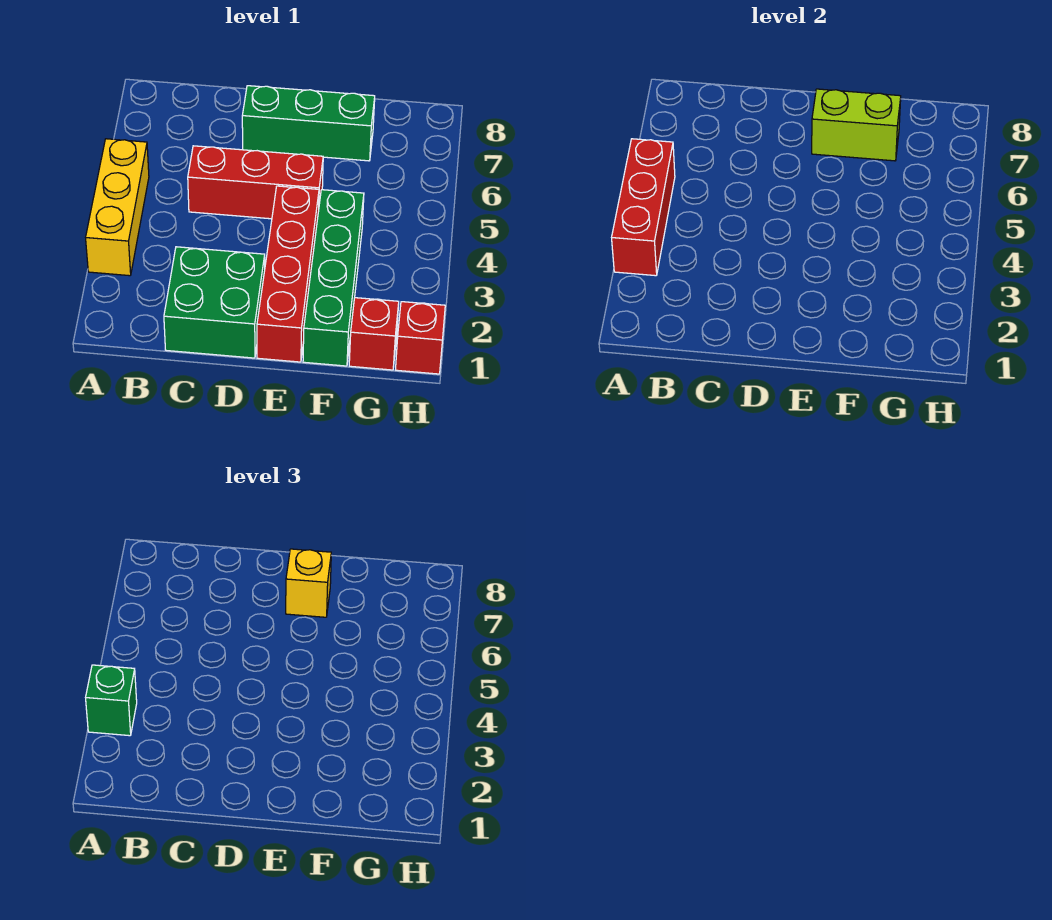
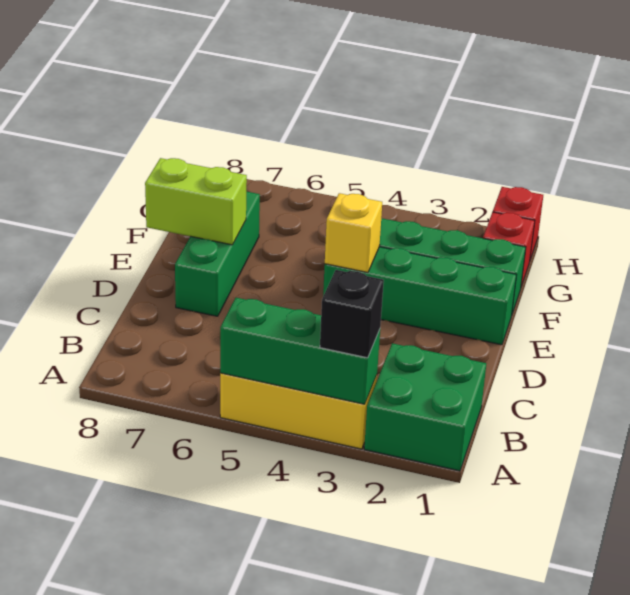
red 1x3 brick [612,139,675,276] -> green 1x3 brick [220,298,380,404]
green 1x1 brick [86,665,137,736] -> black 1x1 brick [320,270,384,358]
green 2x2 brick [164,247,265,358] -> green 2x2 brick moved to [364,343,486,471]
red 1x3 brick [188,146,323,219] -> none
red 1x4 brick [257,186,319,362] -> green 1x4 brick [323,247,516,345]
lime 1x2 brick [812,89,901,161] -> lime 1x2 brick turned to [145,158,247,245]
yellow 1x1 brick [286,549,331,617] -> yellow 1x1 brick moved to [325,193,382,272]

